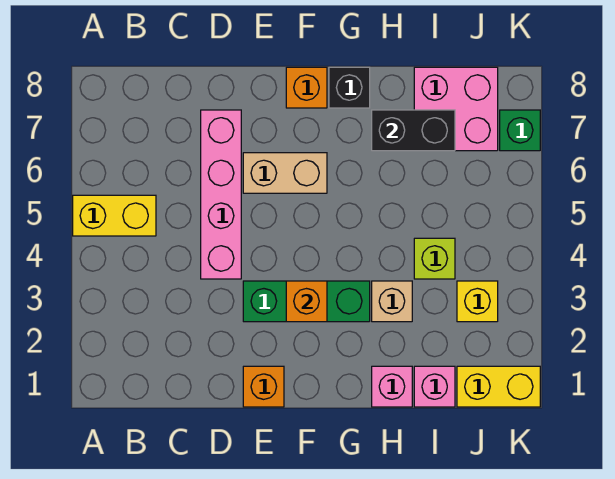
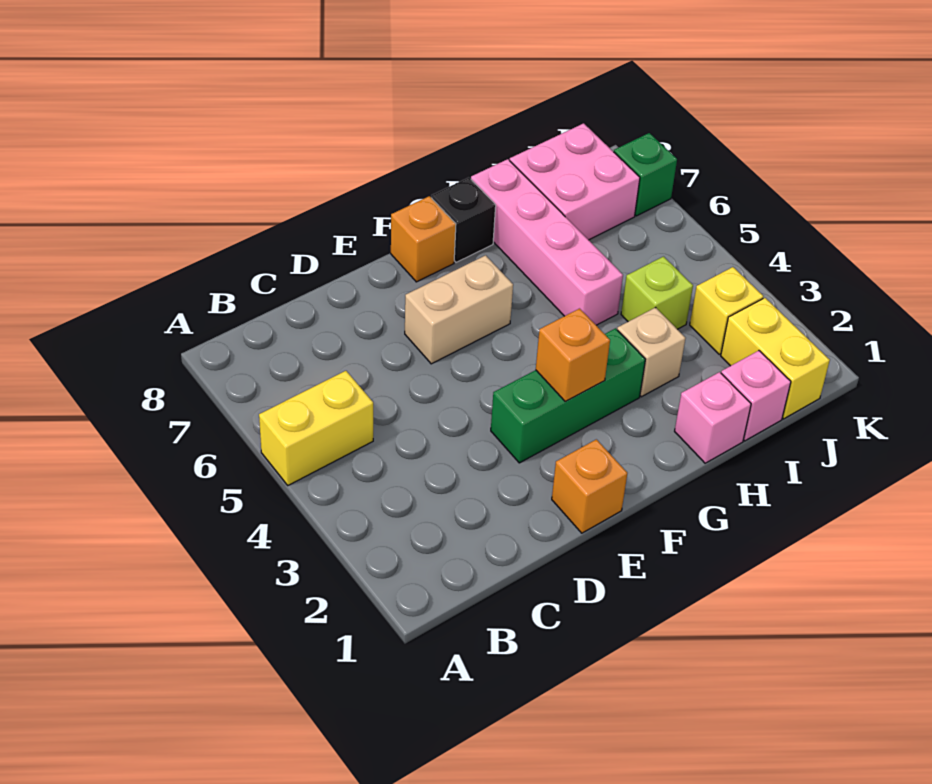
pink 1x4 brick [201,110,241,279] -> pink 1x4 brick moved to [471,159,623,325]
black 1x2 brick [372,110,455,151] -> none
yellow 1x2 brick [457,366,540,407] -> yellow 1x2 brick turned to [721,298,830,419]

